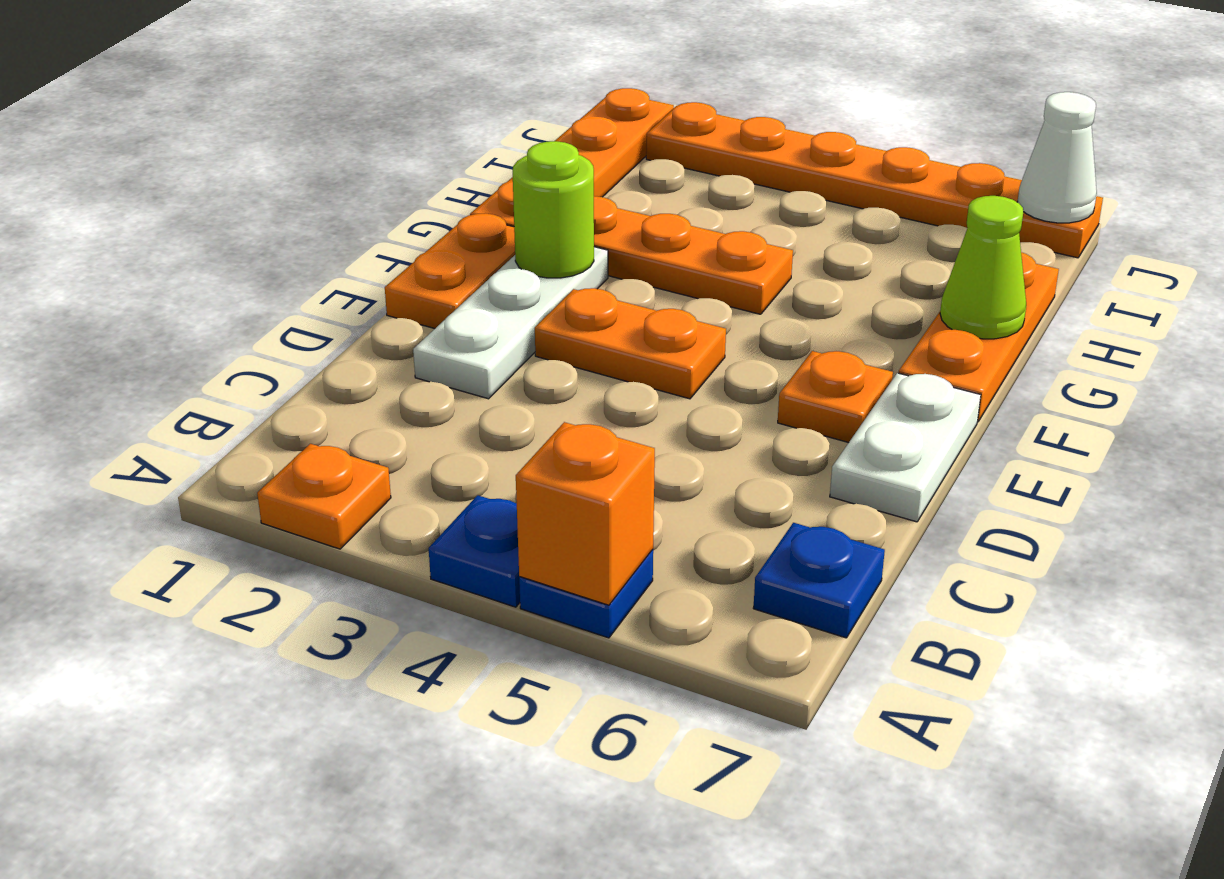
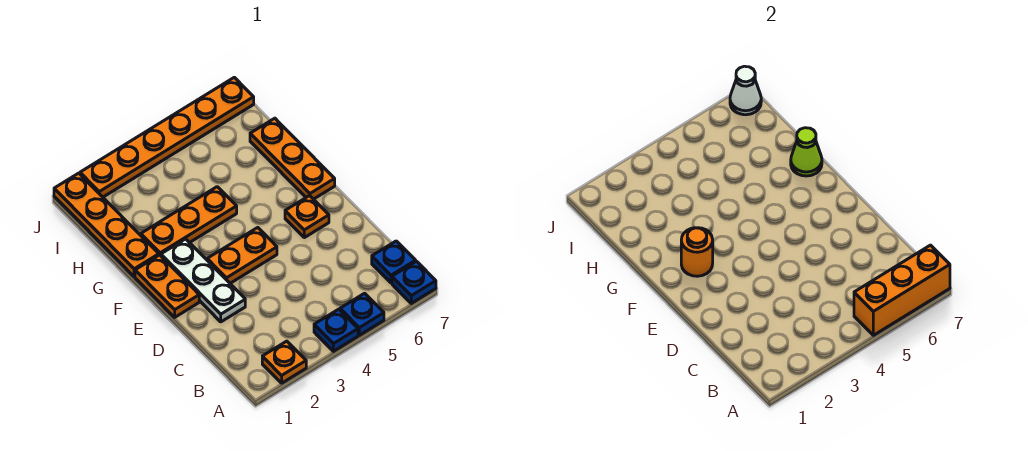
orange 1x1 brick [516,422,655,605] -> orange 1x3 brick [854,245,950,335]
none -> blue 1x1 plate [392,261,436,303]
white 1x2 plate [830,373,981,522] -> none
lime 1x1 round brick [513,141,594,278] -> orange 1x1 round brick [681,228,713,276]

